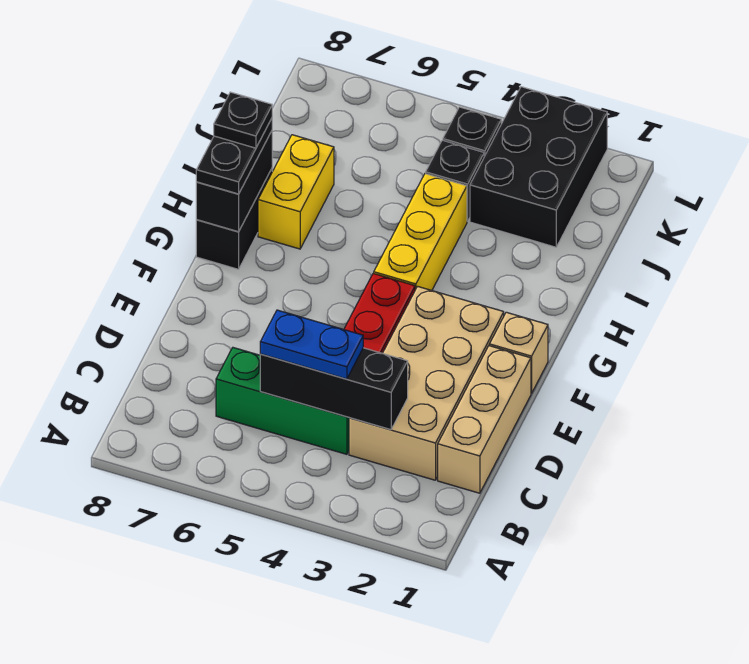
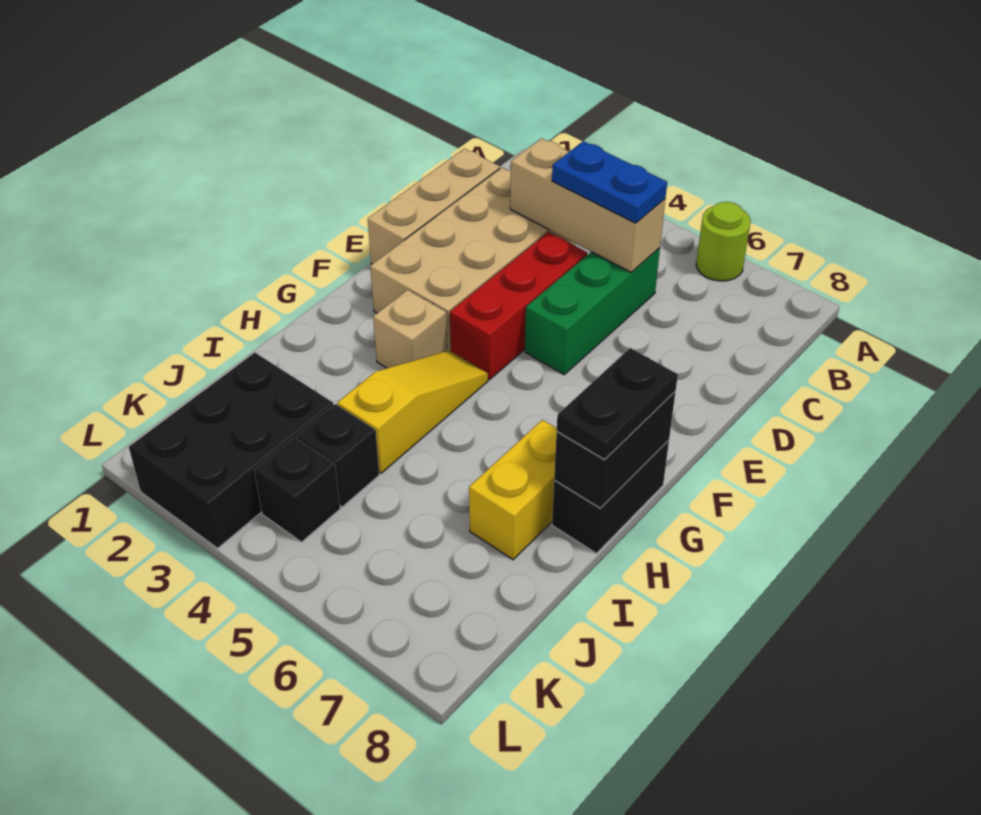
none -> lime 1x1 round brick [696,202,751,281]
black 1x3 brick [260,348,408,430] -> tan 1x3 brick [510,138,665,272]
green 1x3 brick [216,348,349,454] -> green 1x3 brick turned to [525,248,660,374]
tan 1x1 brick [489,312,548,393] -> tan 1x1 brick moved to [373,290,447,368]
yellow 1x3 brick [374,174,467,290] -> yellow 1x3 slope [337,350,488,473]
black 1x1 plate [214,92,272,148] -> none

